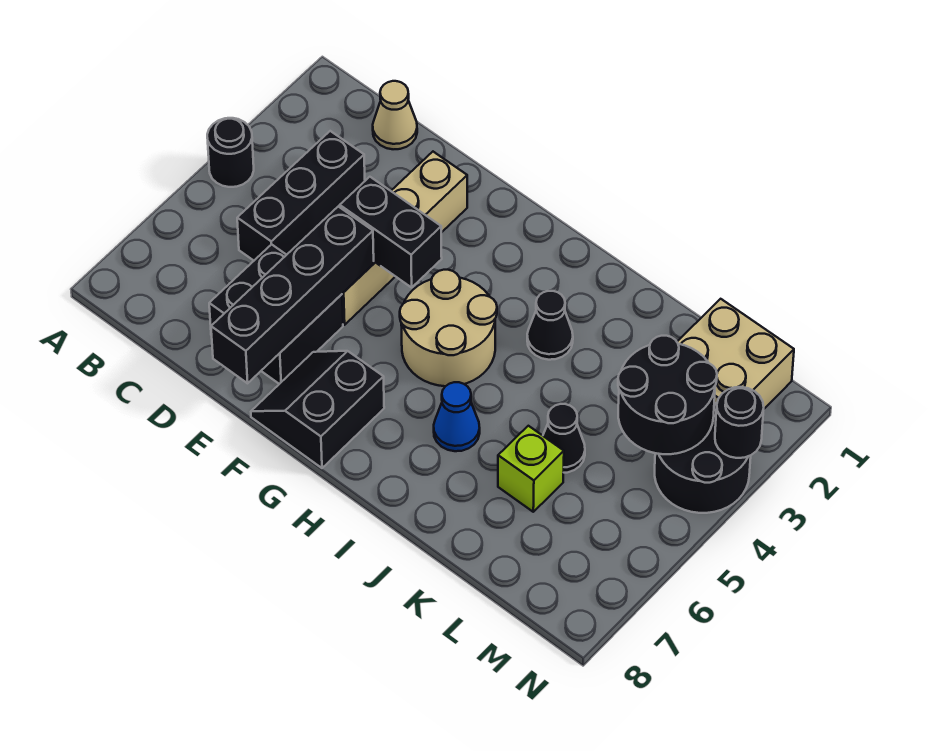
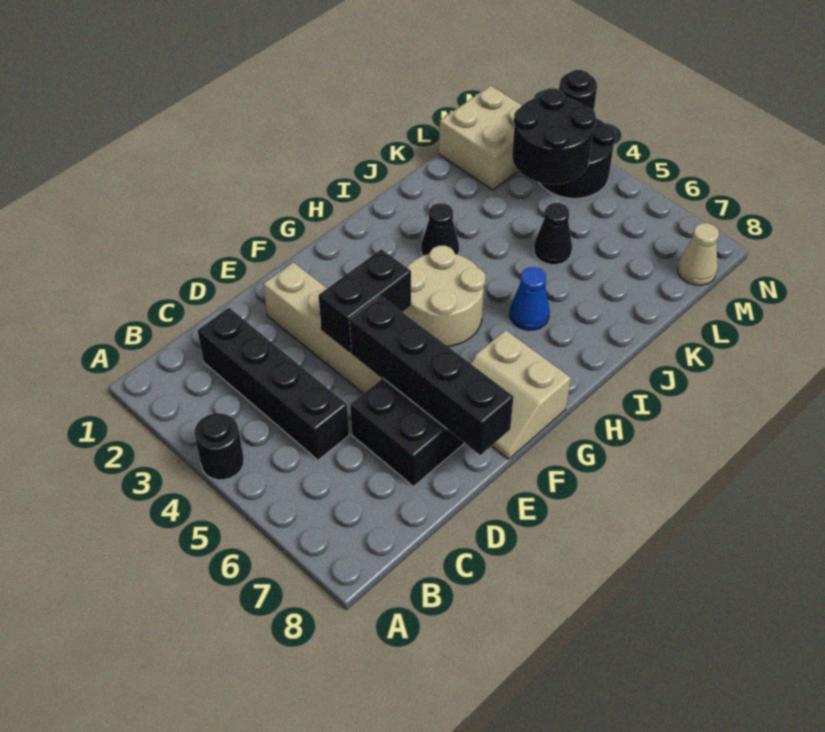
tan 1x1 cone [373,81,417,149] -> tan 1x1 cone moved to [678,223,719,285]
black 1x3 brick [237,131,365,261] -> black 1x4 brick [198,308,349,460]
black 2x2 slope [251,351,384,468] -> tan 2x2 slope [470,330,571,459]
lime 1x1 brick [498,426,564,512] -> none

